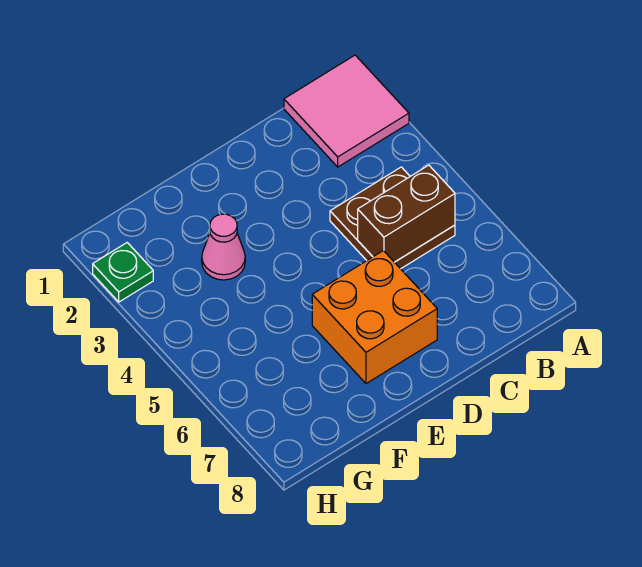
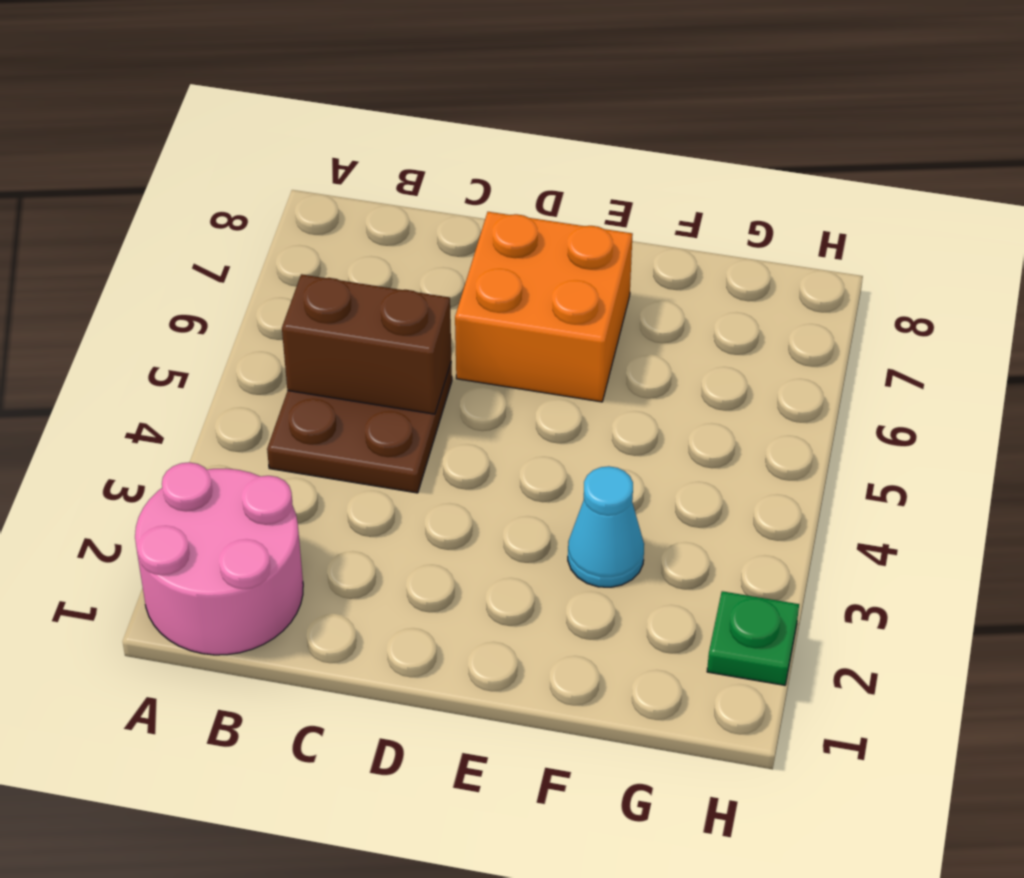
pink 2x2 tile [284,55,409,167] -> pink 2x2 round brick [135,462,303,655]
pink 1x1 cone [202,214,245,280] -> cyan 1x1 cone [568,466,644,587]

